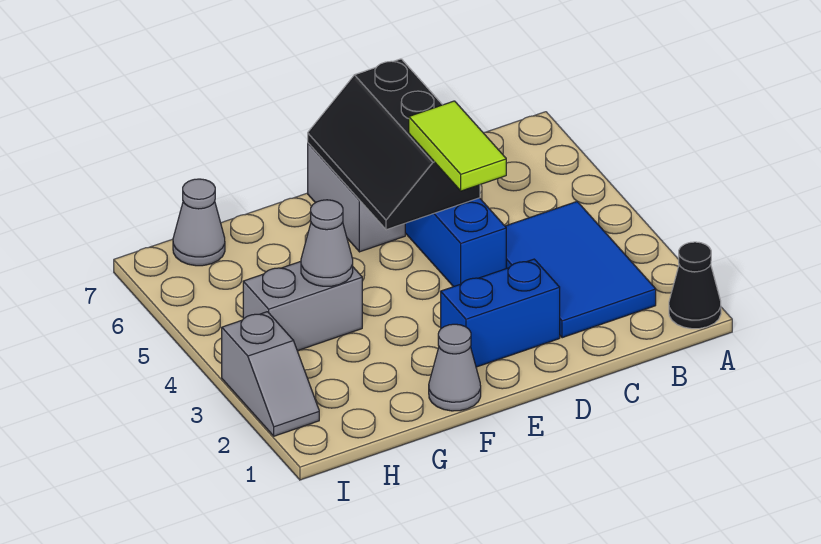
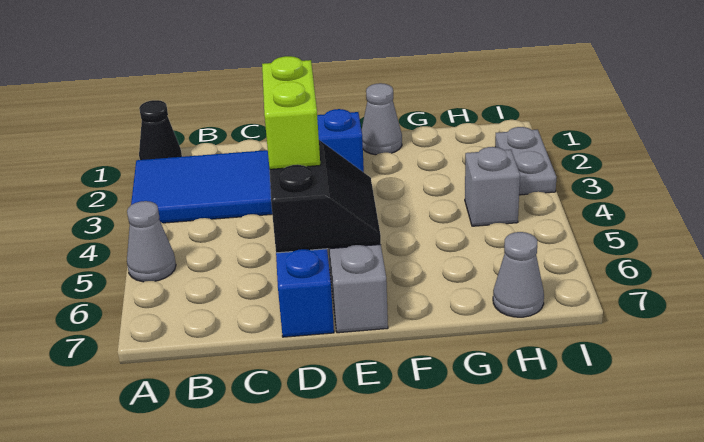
blue 2x3 tile [505,202,656,338] -> blue 2x3 tile turned to [131,150,272,223]
lime 1x2 tile [409,101,506,191] -> lime 1x2 brick [262,56,320,169]
black 2x3 slope [308,59,480,230] -> black 2x2 slope [270,140,381,253]
grey 1x2 brick [243,261,362,351] -> grey 1x1 brick [465,147,520,226]
grey 1x1 cone [301,200,353,286] -> grey 1x1 cone moved to [127,201,176,282]
grey 1x2 slope [222,312,319,436] -> grey 1x2 plate [495,127,556,195]

